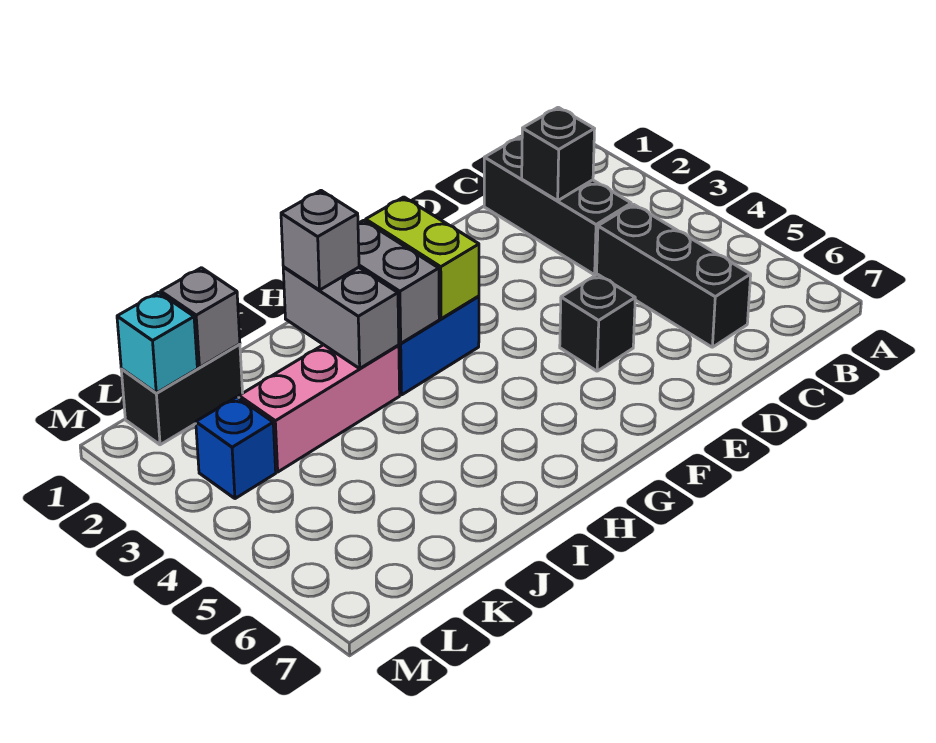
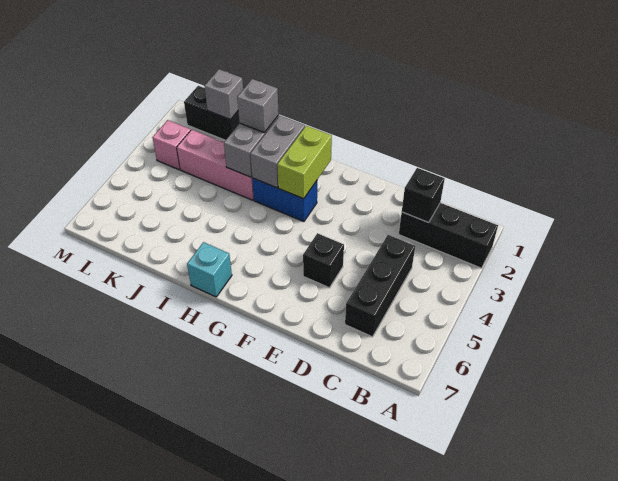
black 1x3 brick [484,137,631,275] -> black 1x3 brick turned to [399,203,498,268]
cyan 1x1 brick [117,292,197,393] -> cyan 1x1 brick moved to [187,242,232,297]
blue 1x1 brick [196,397,276,499] -> pink 1x1 brick [152,120,191,170]

